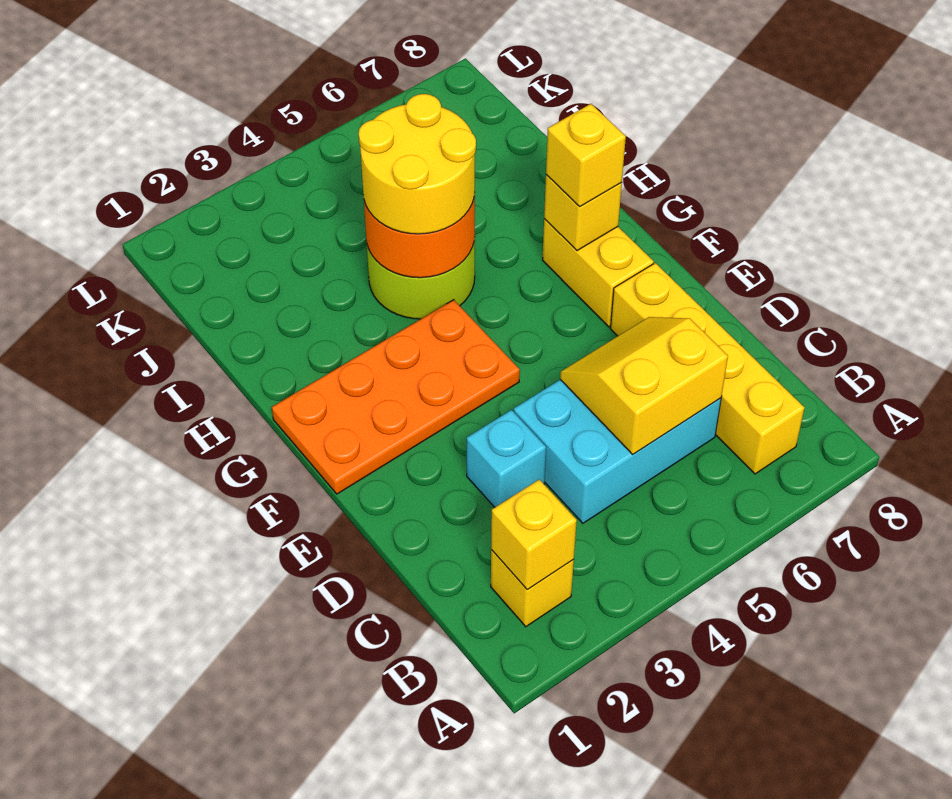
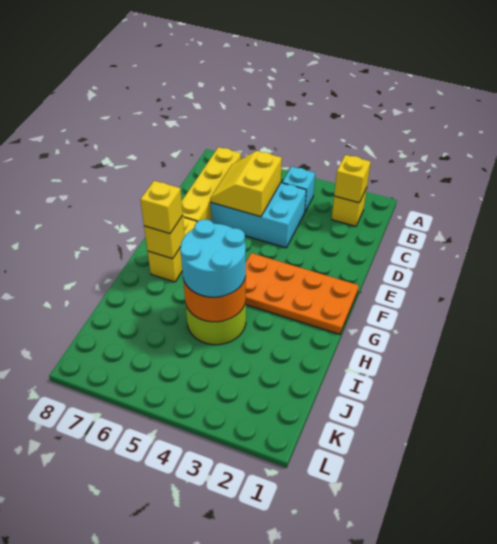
yellow 2x2 slope [560,317,728,454] -> yellow 2x2 slope turned to [210,151,282,217]
cyan 1x1 brick [467,410,546,507] -> cyan 1x1 brick moved to [282,167,315,212]
yellow 2x2 round brick [359,94,476,234] -> cyan 2x2 round brick [180,219,246,297]

